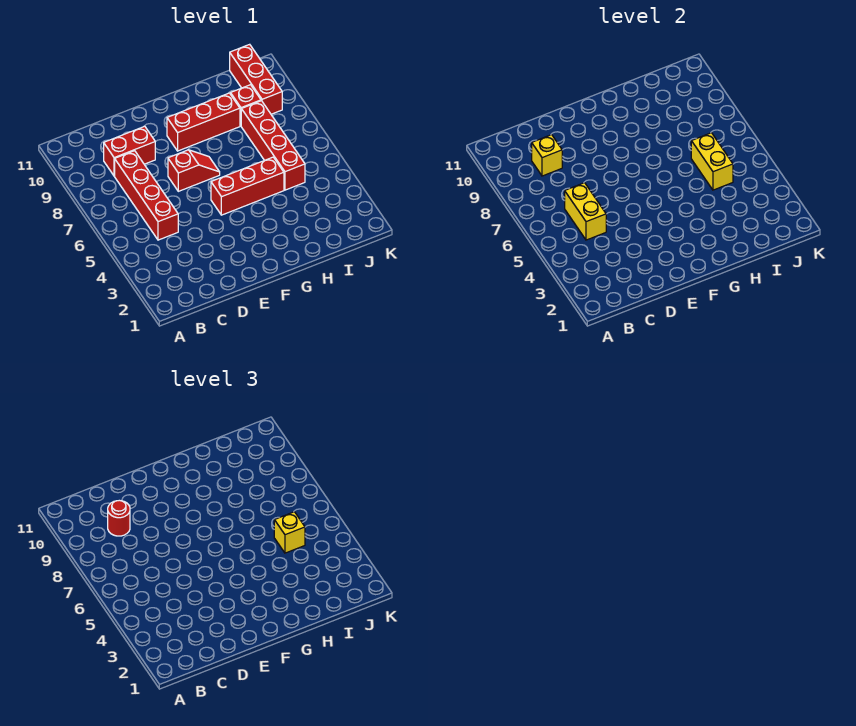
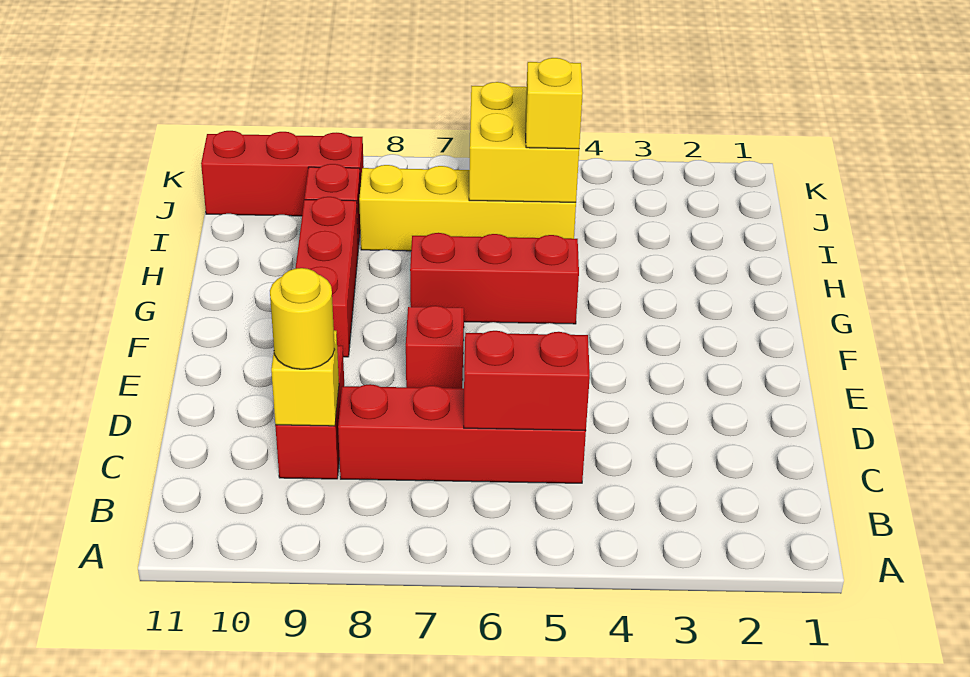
yellow 1x2 brick [565,183,606,240] -> red 1x2 brick [464,331,590,430]
red 1x1 round brick [108,500,130,536] -> yellow 1x1 round brick [270,268,335,369]
red 1x3 brick [211,157,284,215] -> red 1x3 brick turned to [410,233,579,324]
red 1x4 brick [241,101,305,190] -> yellow 1x4 brick [359,165,576,251]
yellow 1x2 brick [691,133,733,190] -> yellow 2x2 brick [469,82,579,202]

